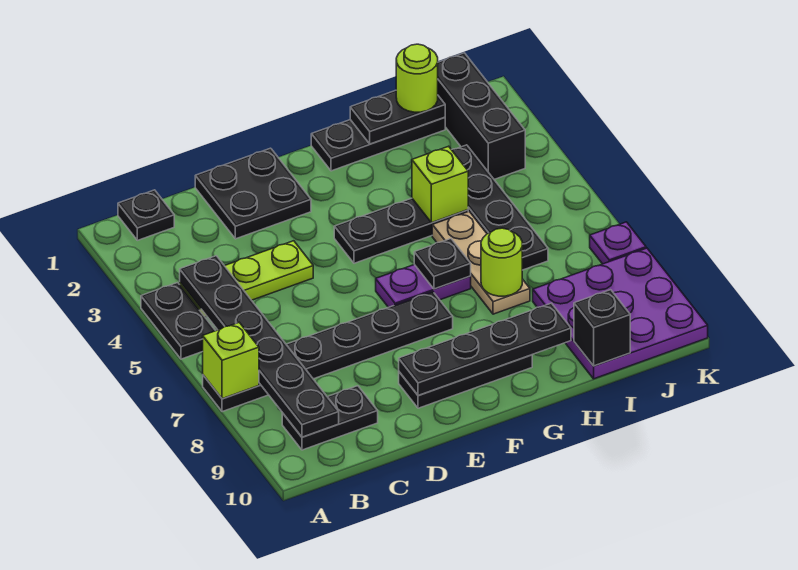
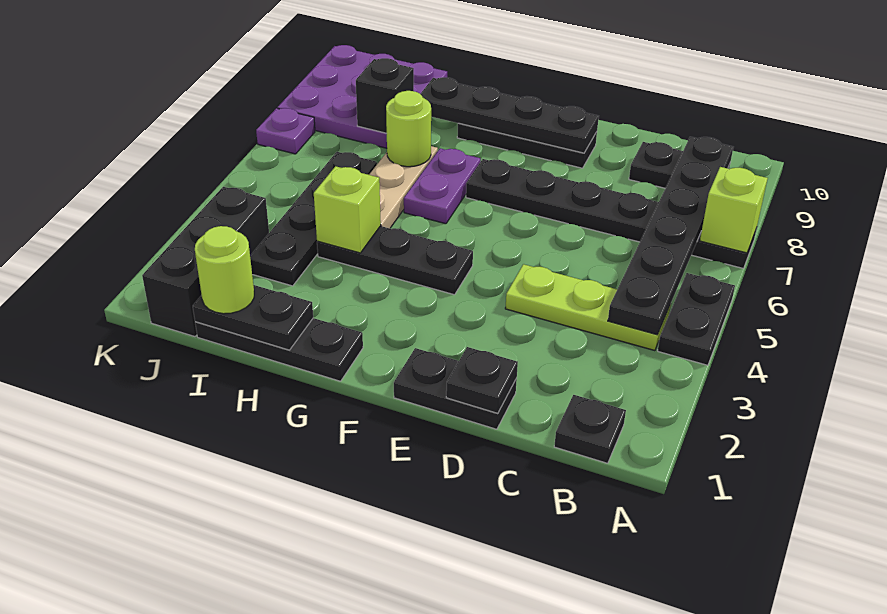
black 2x2 plate [195,148,311,239] -> black 1x2 plate [394,348,517,429]
purple 1x2 plate [376,265,471,307] -> purple 1x2 plate turned to [404,148,481,224]
black 1x1 plate [414,239,471,289] -> black 1x1 plate moved to [446,347,518,413]
black 1x1 brick [574,290,630,366] -> black 1x1 brick moved to [356,58,414,133]

